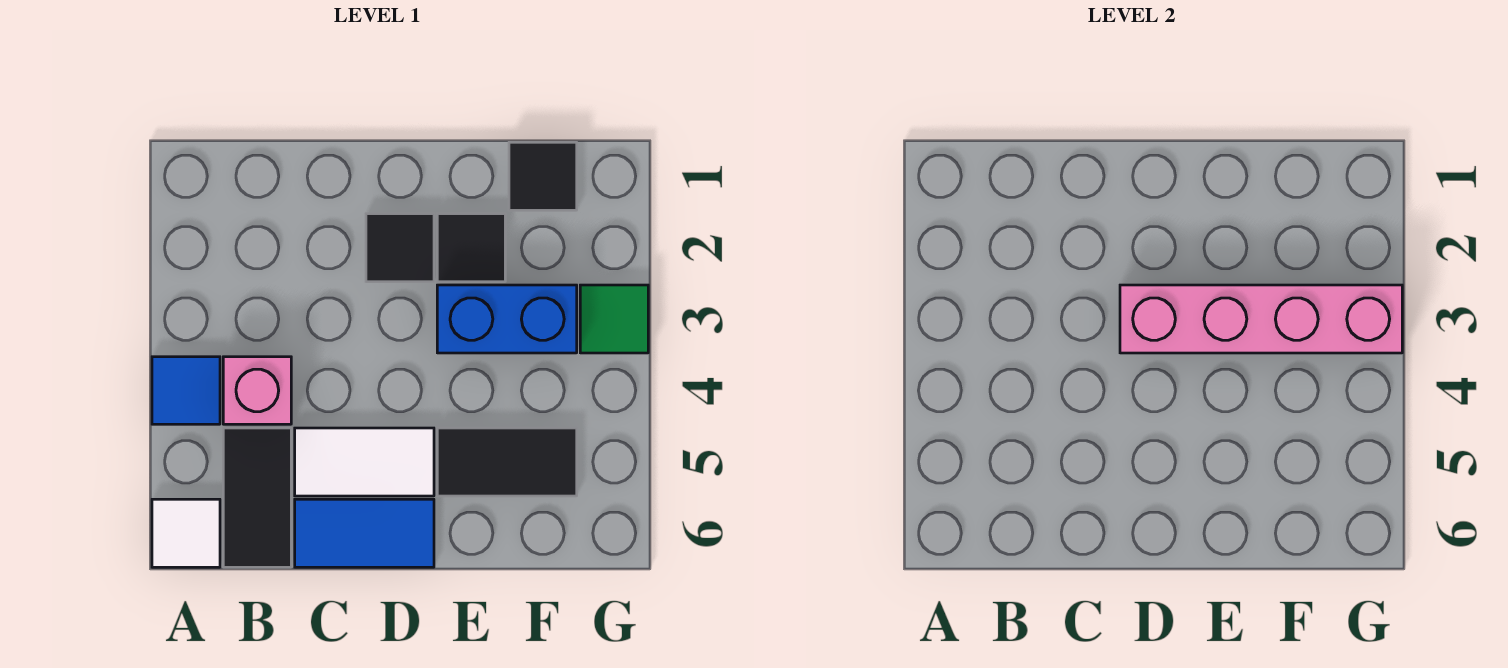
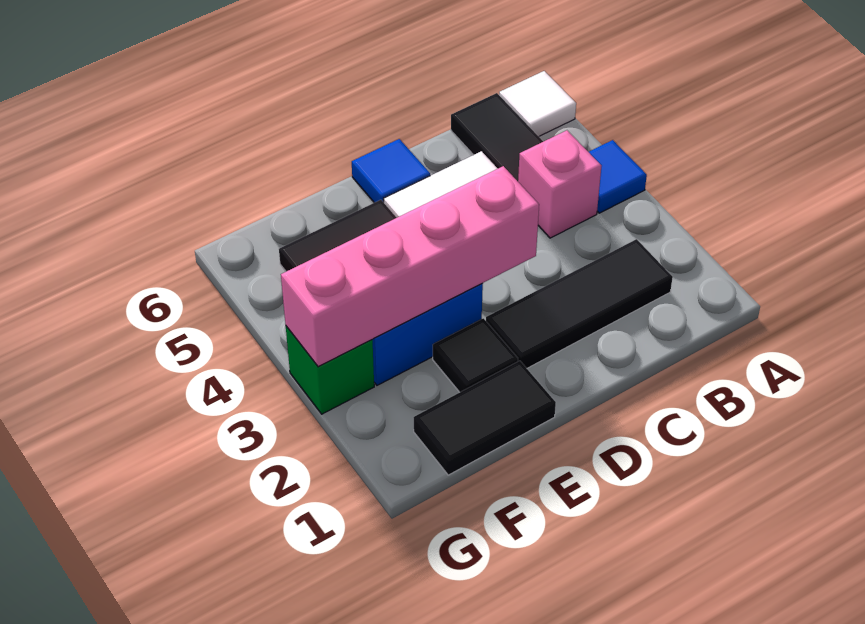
blue 1x2 tile [295,499,434,567] -> blue 1x1 tile [352,139,430,203]
black 1x1 tile [366,214,434,282] -> black 1x3 tile [486,239,673,368]
black 1x1 tile [509,142,577,210] -> black 1x2 tile [414,361,556,475]
green 1x1 tile [580,285,648,353] -> green 1x1 brick [286,326,374,414]

